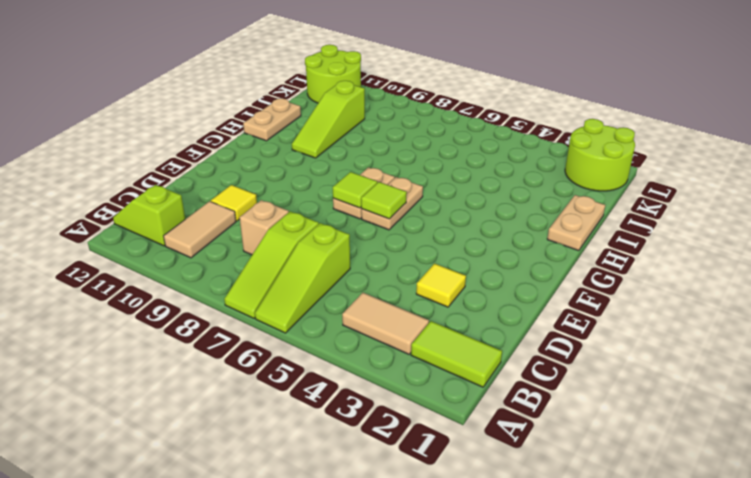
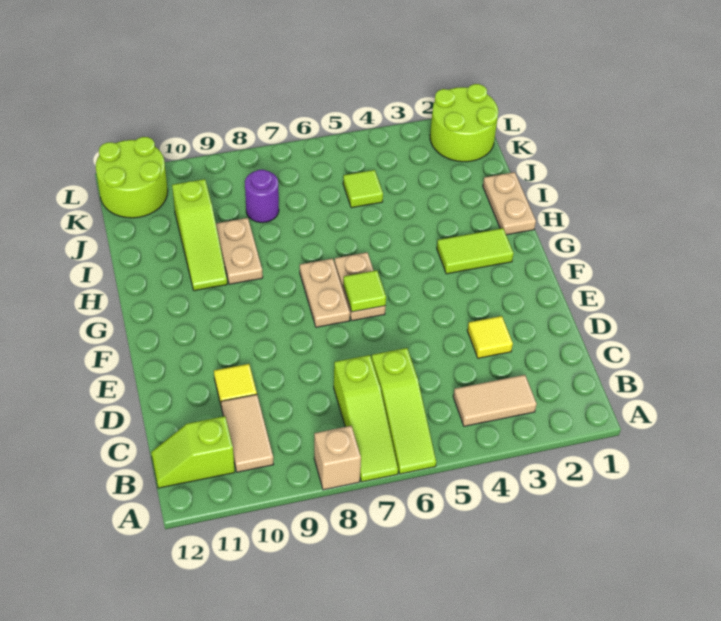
lime 1x2 tile [411,321,502,387] -> lime 1x2 tile moved to [437,228,514,274]
tan 1x1 brick [239,200,289,255] -> tan 1x1 brick moved to [314,426,361,490]
lime 1x1 tile [333,172,377,208] -> lime 1x1 tile moved to [343,170,383,208]
tan 1x2 plate [243,99,301,141] -> tan 1x2 plate moved to [216,218,263,284]
none -> purple 1x1 round brick [245,170,279,223]

